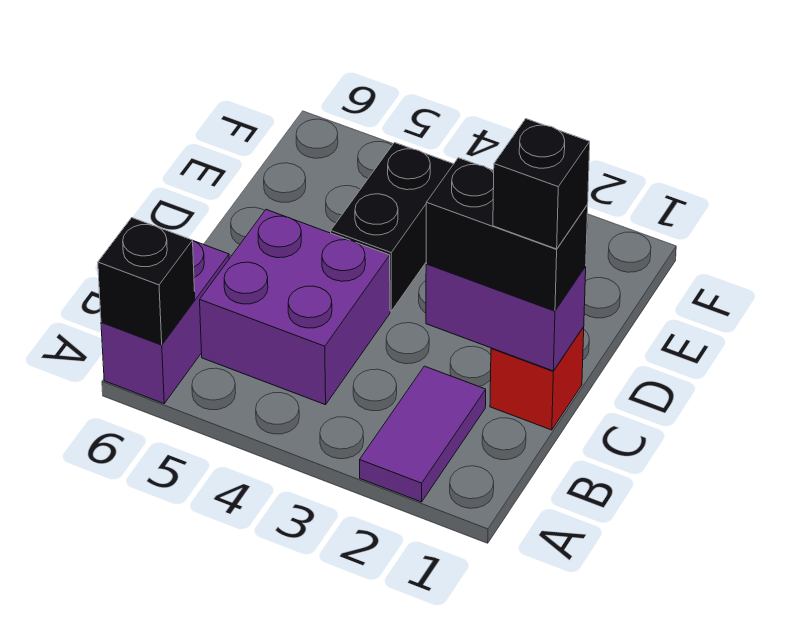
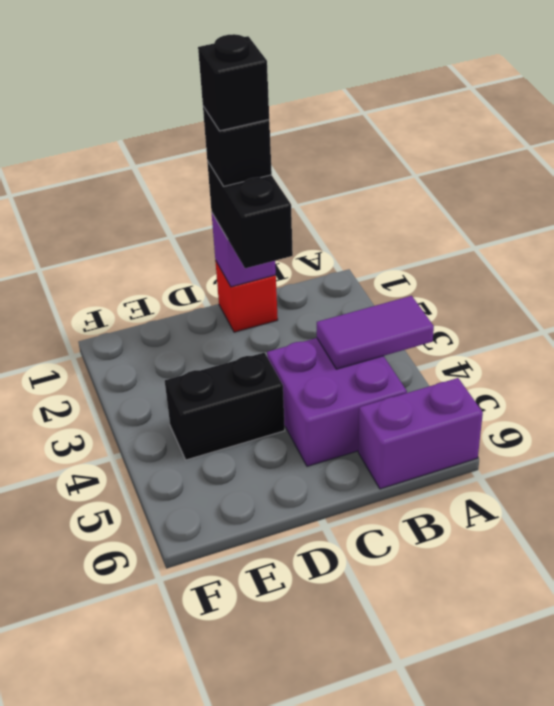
purple 1x2 tile [360,366,486,502] -> purple 1x2 tile moved to [317,296,434,369]
black 1x1 brick [98,218,195,345] -> black 1x1 brick moved to [198,34,269,131]
purple 1x2 brick [426,264,586,371] -> purple 1x1 brick [212,213,276,287]

